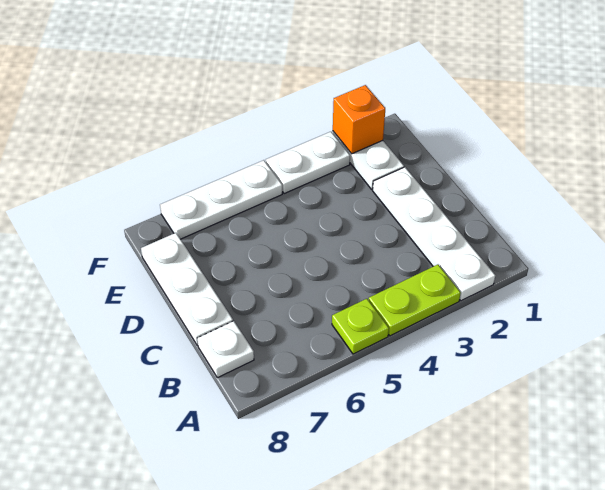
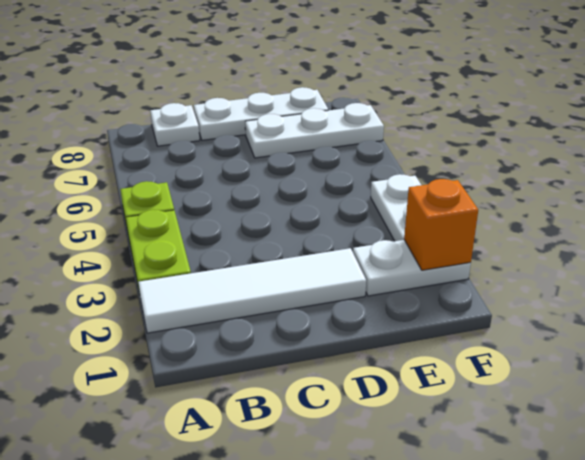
white 1x4 plate [373,167,495,301] -> white 1x4 tile [138,248,366,333]
white 1x3 plate [160,160,282,239] -> white 1x3 plate turned to [245,103,384,158]

